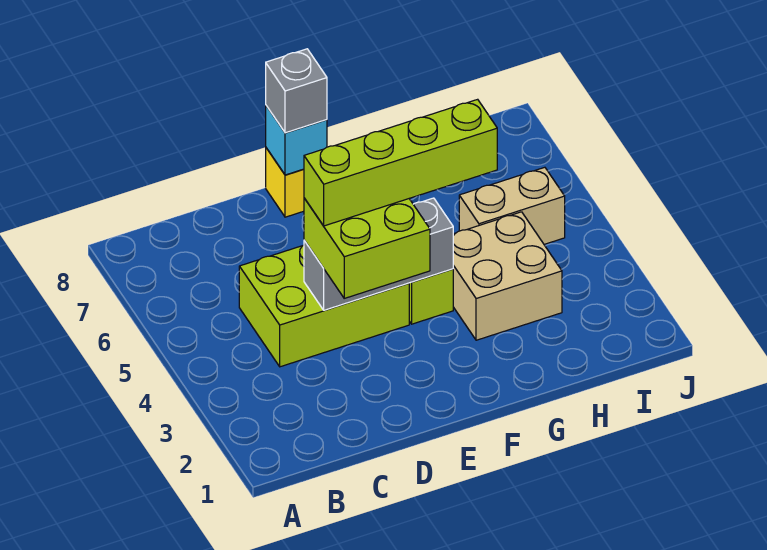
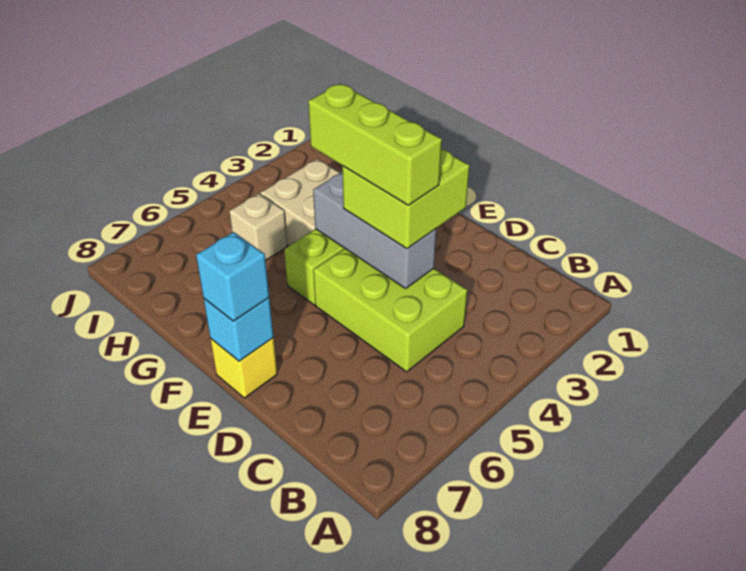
lime 1x4 brick [304,99,497,226] -> lime 1x3 brick [308,84,442,205]
grey 1x1 brick [266,49,327,133] -> cyan 1x1 brick [196,232,269,321]
tan 1x2 brick [459,167,565,244] -> tan 1x1 brick [229,194,287,260]

